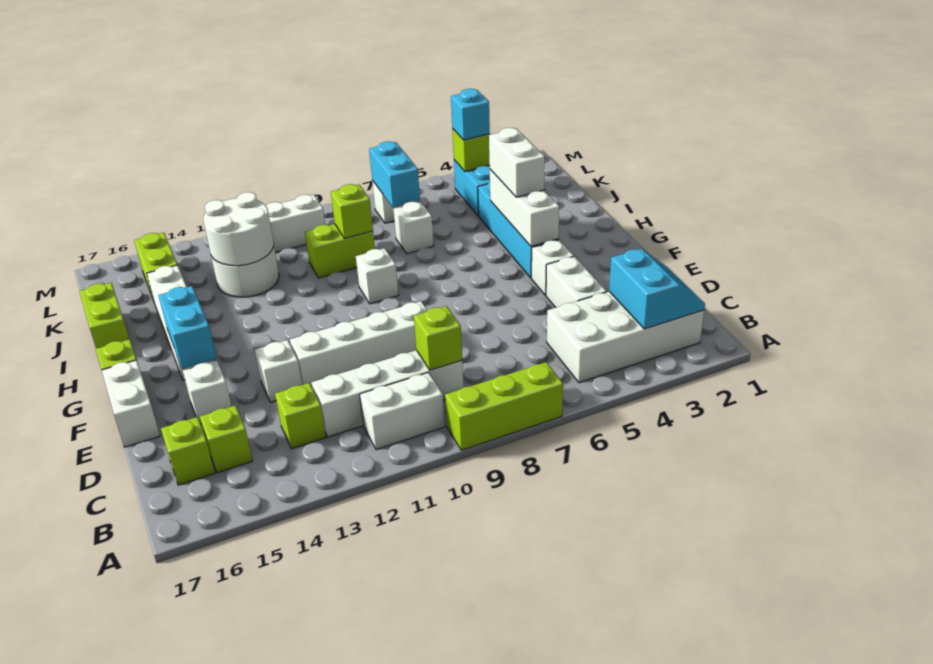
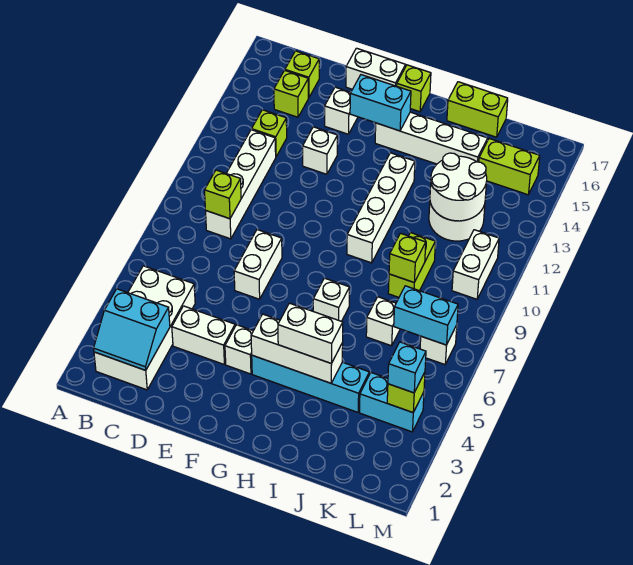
lime 1x3 brick [445,362,563,450] -> none
white 1x2 brick [360,373,445,450] -> white 1x2 brick moved to [234,230,282,299]
white 1x4 brick [290,301,428,387] -> white 1x4 brick moved to [347,153,415,263]
white 1x1 brick [356,248,399,304] -> white 1x1 brick moved to [313,278,350,321]

